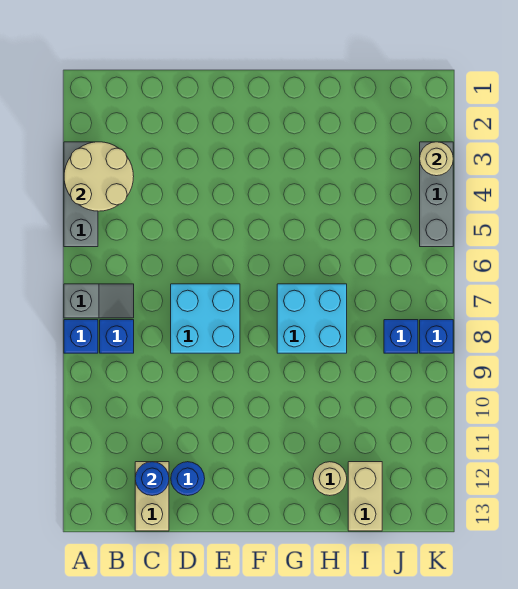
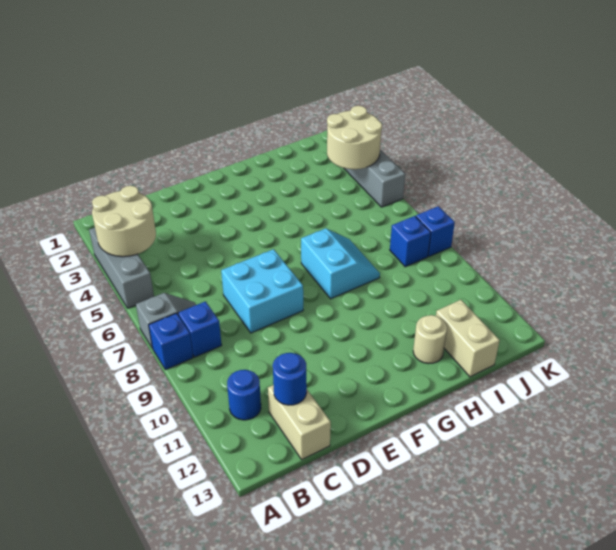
blue 1x1 round brick [171,462,205,496] -> blue 1x1 round brick moved to [227,370,261,420]
cyan 2x2 brick [277,284,347,353] -> cyan 2x2 slope [301,228,380,299]
tan 1x1 round brick [420,142,453,176] -> tan 2x2 round brick [327,106,382,169]

